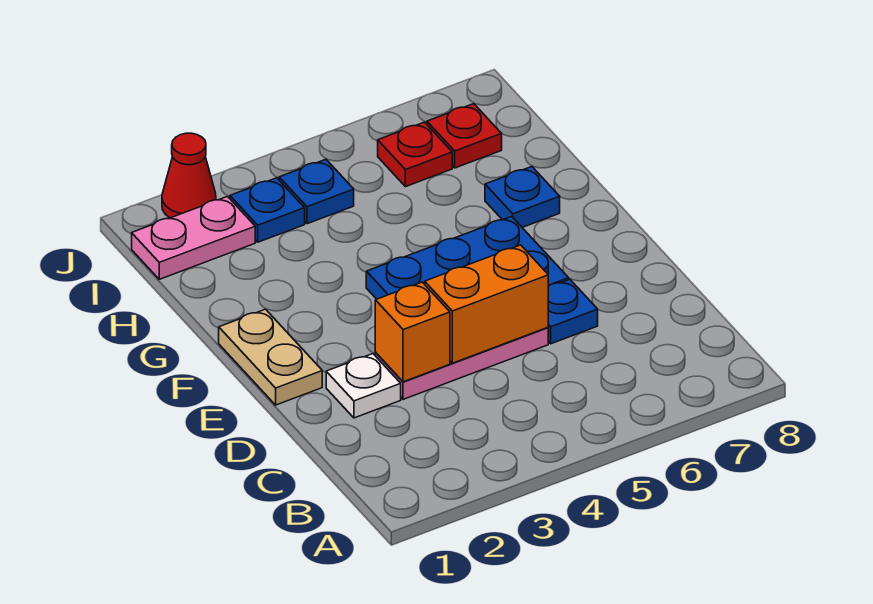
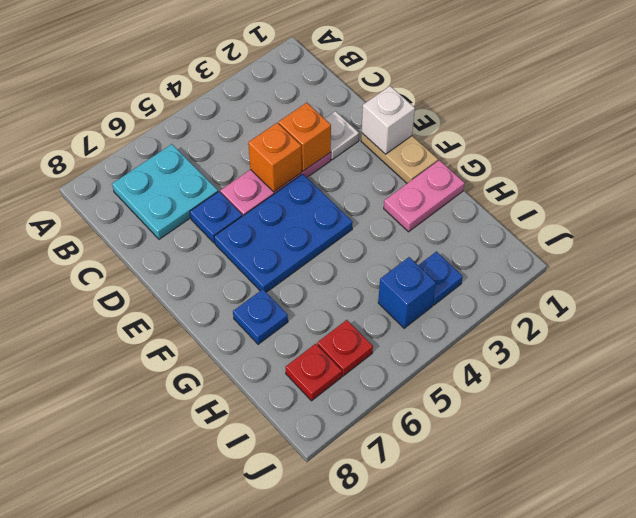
none -> cyan 2x2 plate [112,144,218,239]
orange 1x2 brick [425,245,548,363] -> orange 1x1 brick [248,123,302,192]
none -> white 1x1 brick [362,86,415,154]
pink 1x2 plate [132,197,255,279] -> pink 1x2 plate moved to [384,160,464,232]
blue 1x1 plate [279,159,354,224] -> blue 1x1 brick [378,257,436,328]
red 1x1 cone [162,133,216,218] -> none

